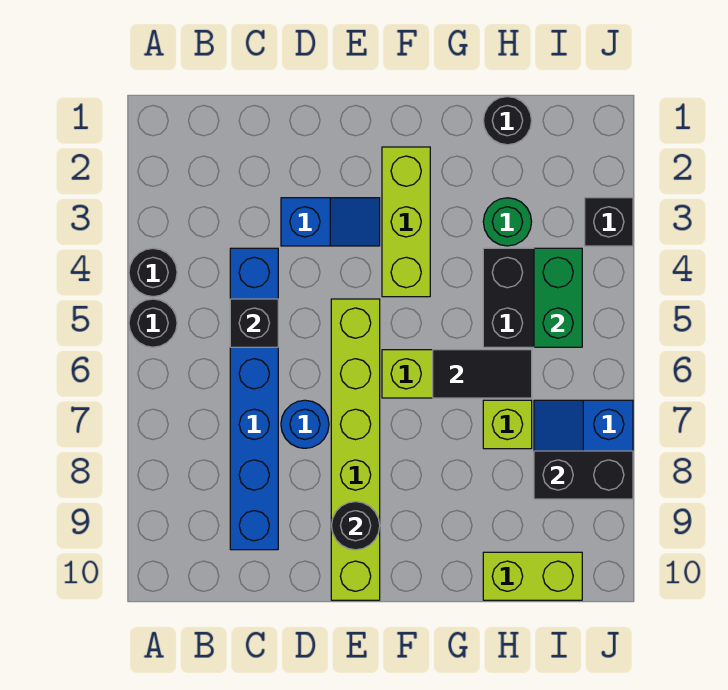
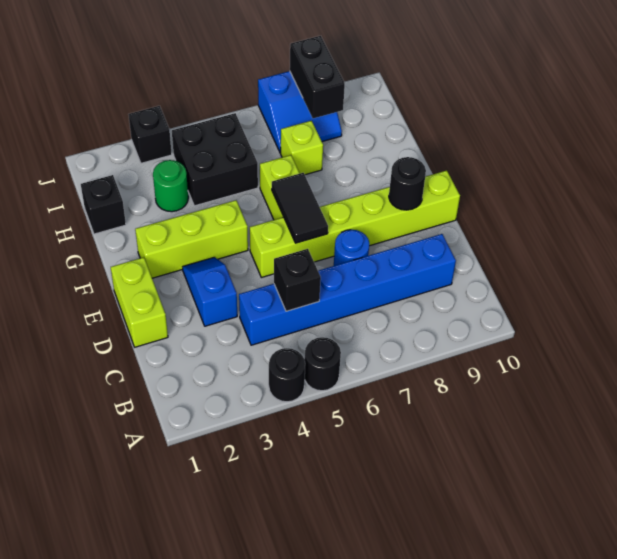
black 1x2 tile [433,350,532,398] -> black 1x2 tile moved to [272,173,328,243]
black 1x1 round brick [483,97,532,145] -> black 1x1 brick [81,175,126,234]
lime 1x2 brick [483,552,582,600] -> lime 1x2 brick moved to [111,257,168,347]
green 1x2 brick [534,248,582,347] -> none

